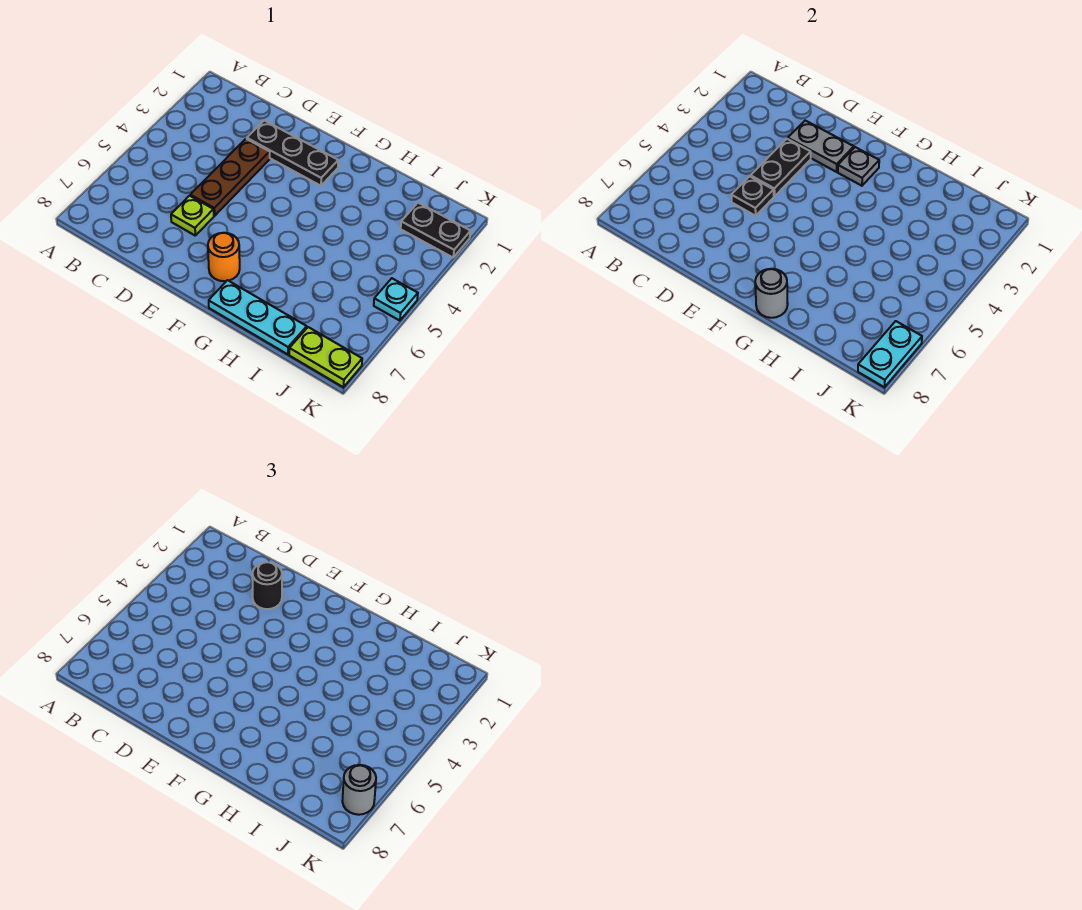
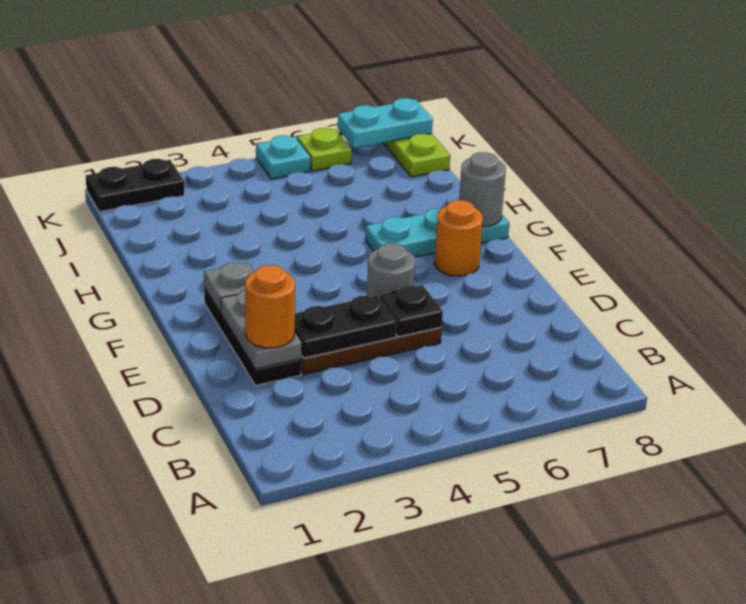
black 1x1 round brick [252,562,282,609] -> orange 1x1 round brick [245,265,295,348]
lime 1x1 plate [171,196,214,235] -> lime 1x1 plate moved to [297,128,352,171]
cyan 1x3 plate [209,280,307,354] -> cyan 1x3 plate turned to [365,208,509,257]
black 1x2 plate [401,203,471,257] -> black 1x2 plate turned to [86,159,184,212]
grey 1x1 round brick [342,765,376,815] -> grey 1x1 round brick moved to [367,243,415,297]

